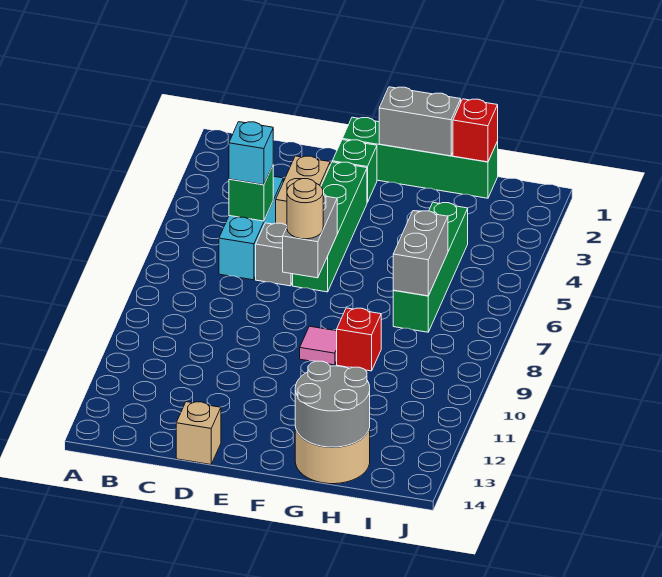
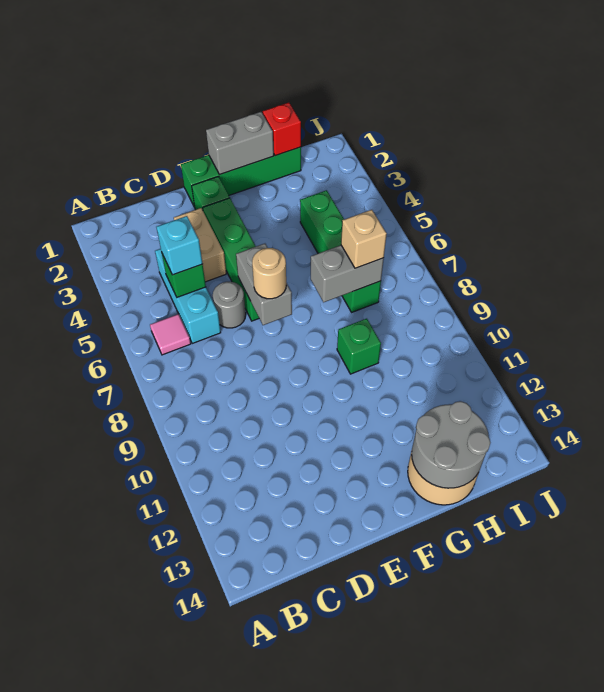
grey 1x1 brick [256,223,293,286] -> grey 1x1 round brick [213,282,246,328]
tan 1x1 brick [176,402,221,465] -> tan 1x1 brick moved to [341,210,387,268]
pink 1x1 tile [300,326,337,365] -> pink 1x1 tile moved to [150,314,191,355]
red 1x1 brick [337,308,381,371] -> green 1x1 brick [337,319,381,374]
grey 1x2 brick [393,211,448,296] -> grey 1x2 brick turned to [311,245,384,302]

